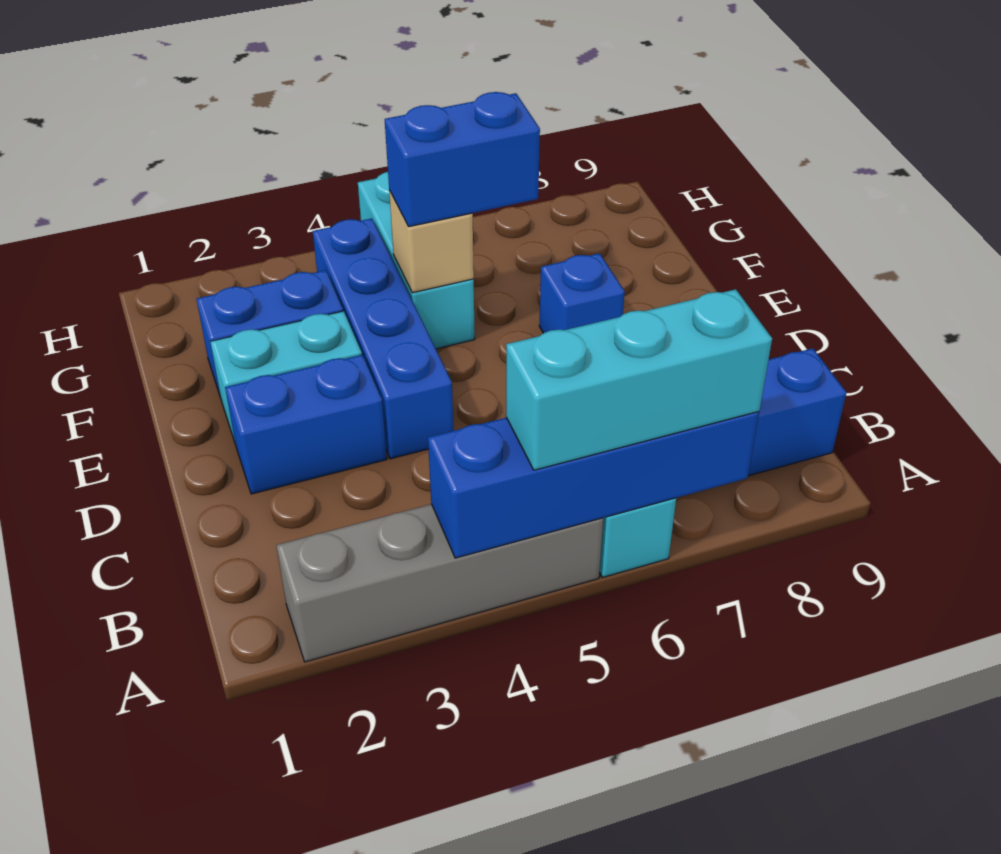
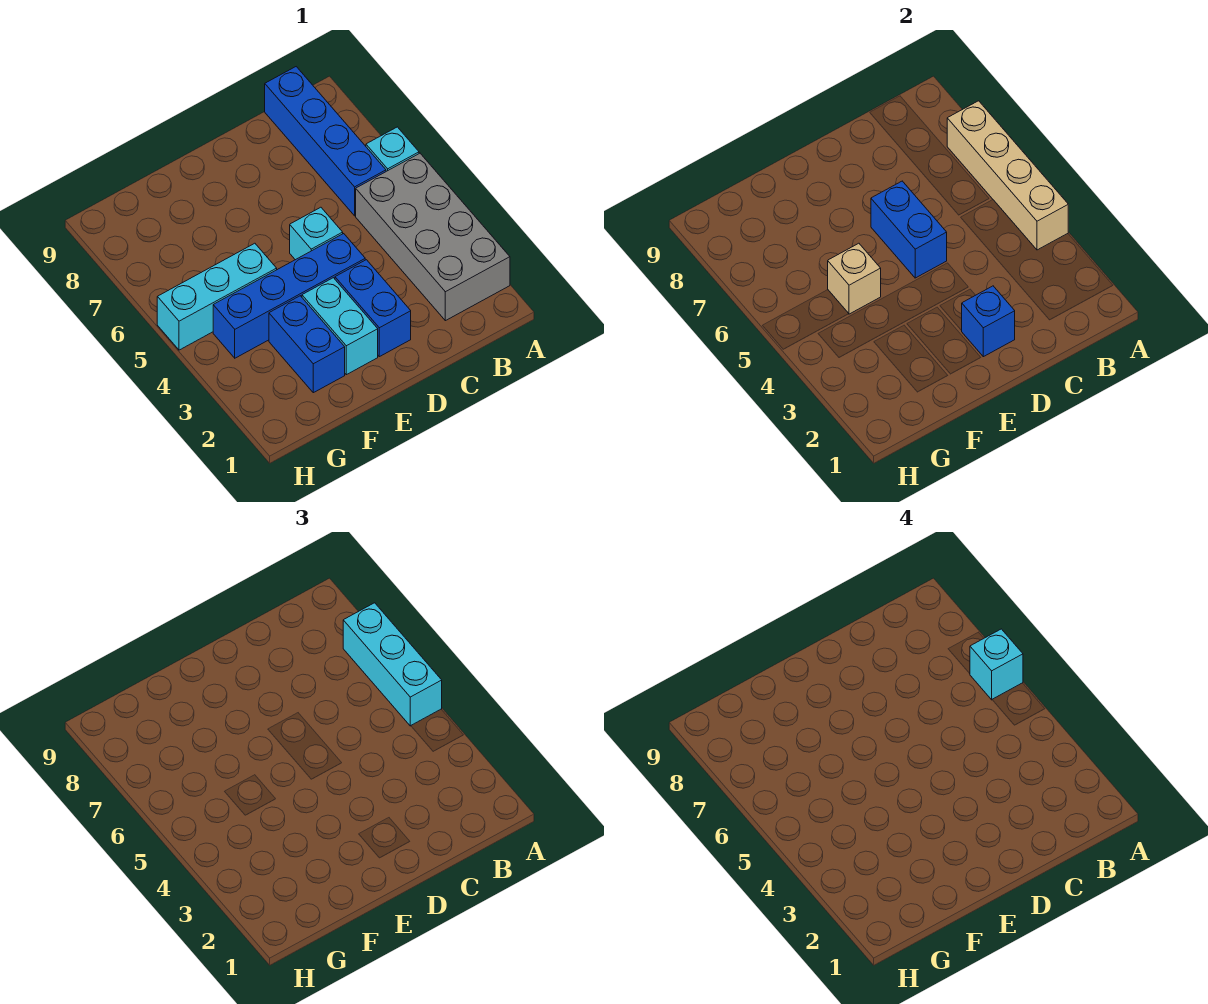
grey 1x4 brick [276,504,603,662] -> grey 2x4 brick [356,153,510,321]
blue 1x4 brick [428,412,759,558] -> tan 1x4 brick [947,101,1068,250]
none -> cyan 1x1 brick [970,629,1023,700]
none -> cyan 1x1 brick [290,207,343,260]
blue 1x1 brick [539,253,625,333] -> blue 1x1 brick moved to [961,286,1015,357]
blue 1x2 brick [385,92,540,227] -> blue 1x2 brick moved to [871,181,947,278]

